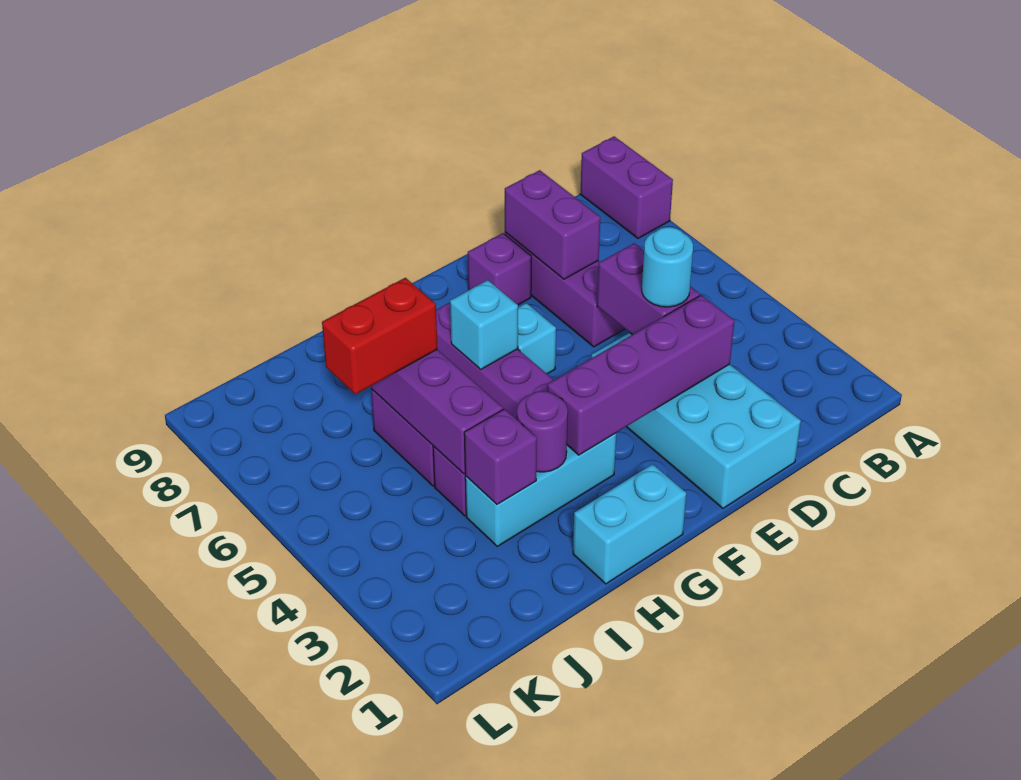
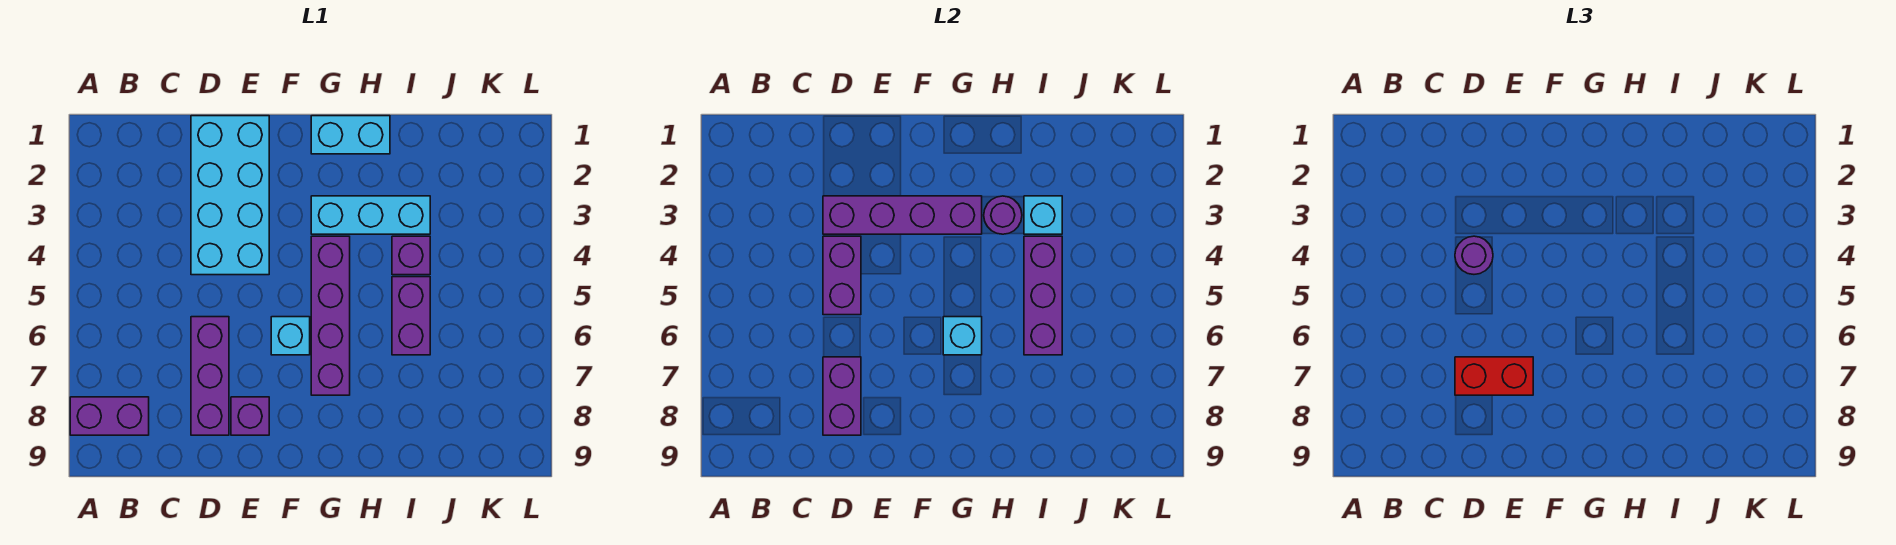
purple 1x2 brick [580,136,673,238] -> purple 1x2 brick turned to [70,397,149,435]
cyan 1x1 round brick [642,227,693,307] -> purple 1x1 round brick [1455,236,1493,274]
purple 1x1 brick [464,409,537,504] -> cyan 1x1 brick [1024,196,1062,234]
red 1x2 brick [322,278,437,394] -> red 1x2 brick moved to [1455,357,1533,395]

